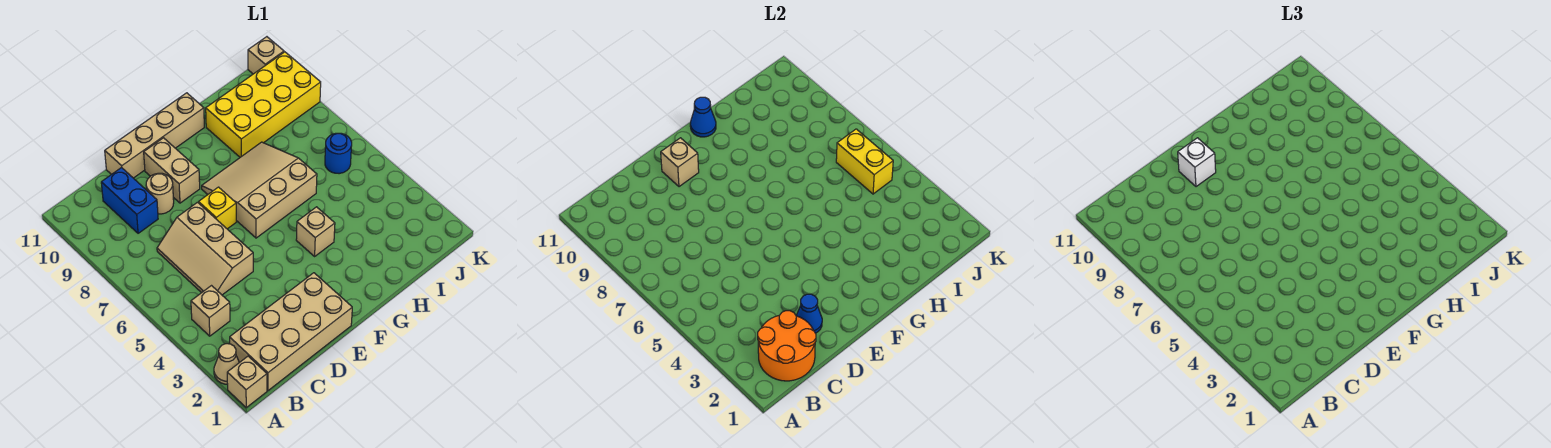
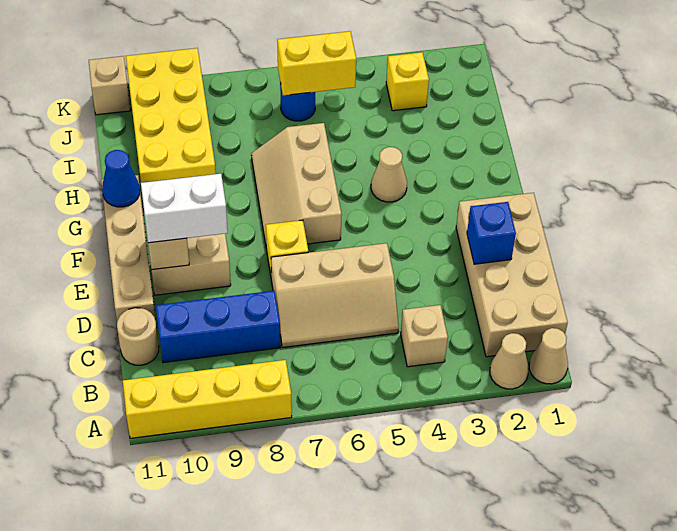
tan 1x1 brick [227,356,267,408] -> tan 1x1 cone [529,328,568,384]
none -> yellow 1x4 brick [123,360,292,438]
orange 2x2 round brick [758,311,816,381] -> none
blue 1x2 brick [101,167,158,233] -> blue 1x3 brick [156,291,280,363]
blue 1x1 cone [796,294,822,333] -> blue 1x1 brick [467,202,516,264]
tan 1x1 round brick [146,173,174,214] -> tan 1x1 round brick moved to [117,308,159,365]
white 1x1 brick [1178,138,1216,187] -> white 1x2 brick [141,174,228,243]
tan 3x3 slope [202,142,317,238] -> tan 2x3 slope [251,123,342,244]
tan 1x1 brick [296,207,335,256] -> tan 1x1 cone [371,147,407,202]
none -> yellow 1x1 brick [386,52,429,111]

